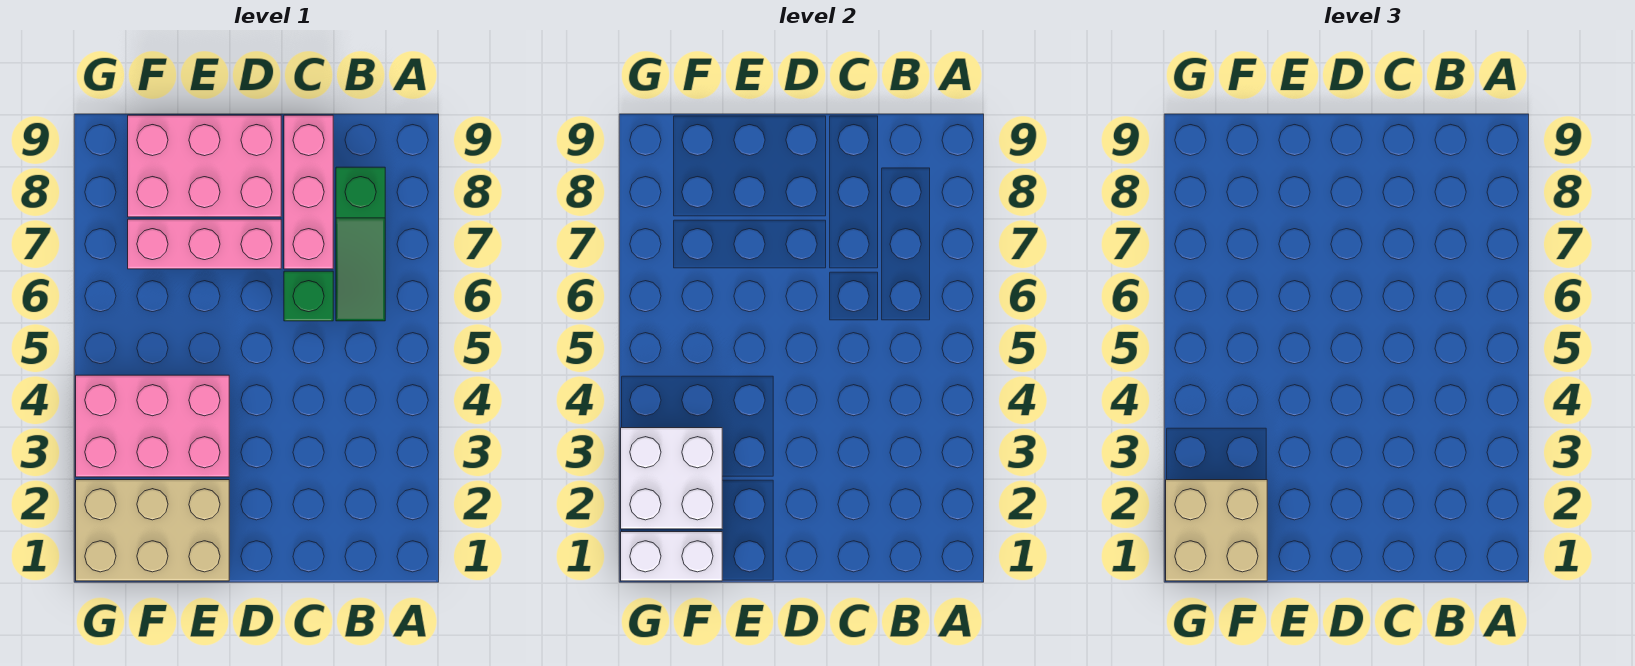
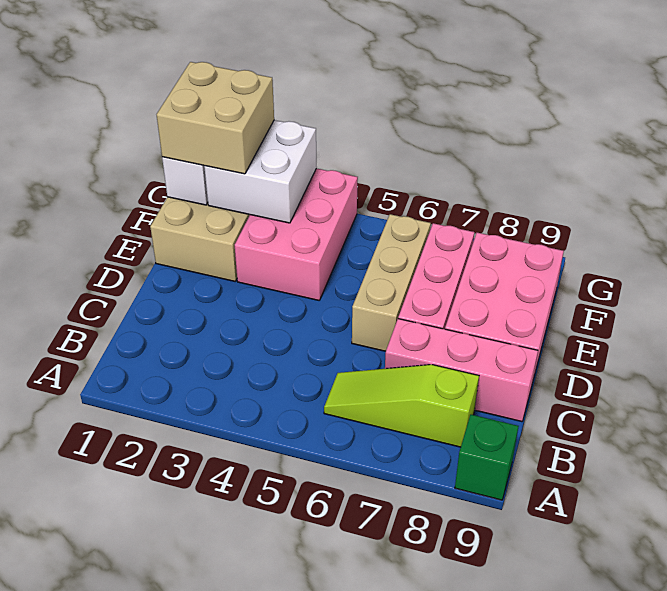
green 1x3 slope [336,167,385,321] -> lime 1x3 slope [324,365,479,447]
green 1x1 brick [284,271,333,321] -> green 1x1 brick moved to [455,415,519,500]
none -> tan 1x3 brick [352,214,431,351]

